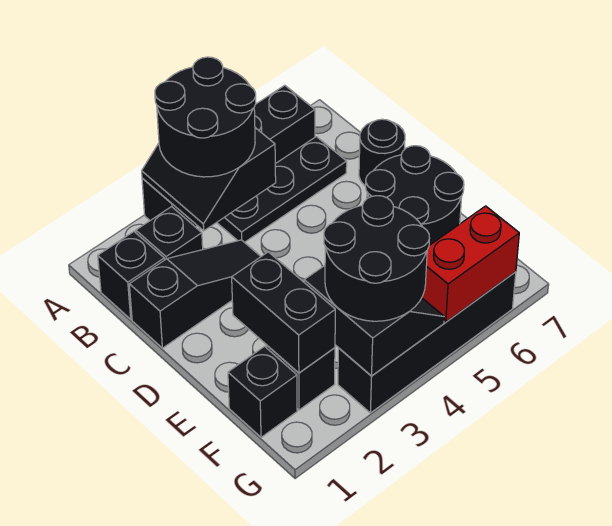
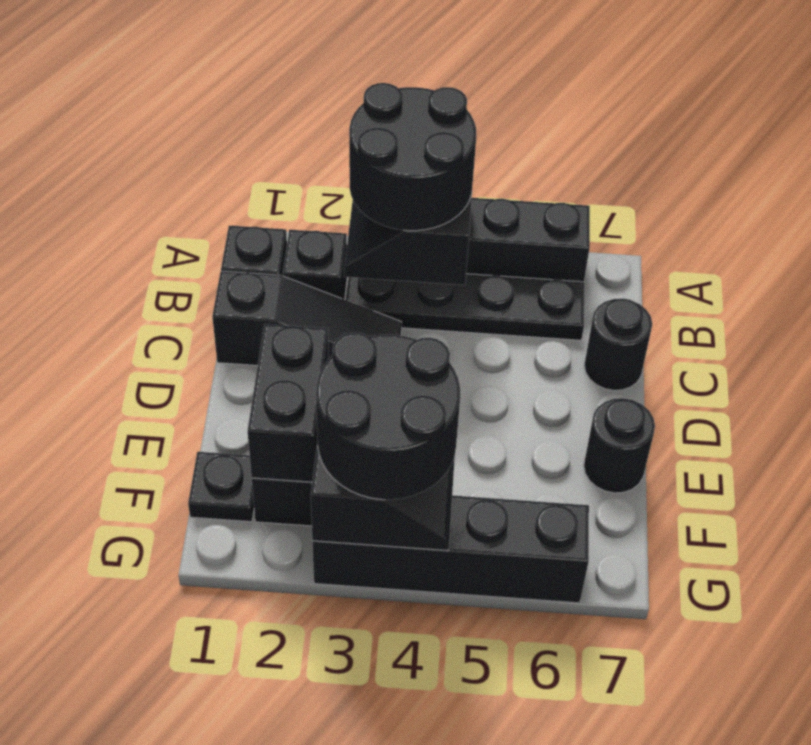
black 1x3 plate [217,137,347,242] -> black 1x4 plate [346,274,584,340]
black 2x2 round brick [366,146,464,245] -> black 1x1 round brick [584,398,655,493]
black 1x1 brick [228,347,297,437] -> black 1x1 plate [188,452,254,522]
red 1x2 brick [422,206,519,322] -> none

